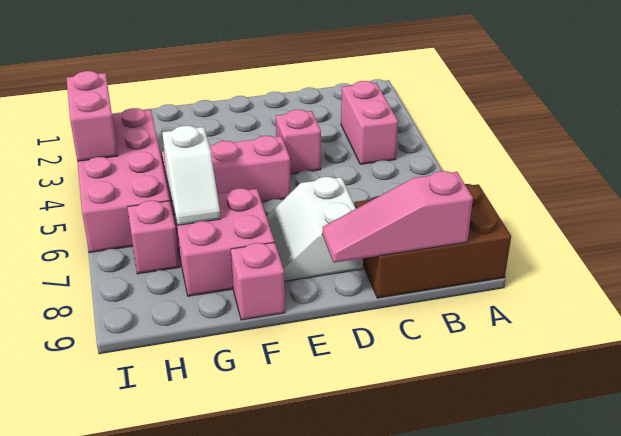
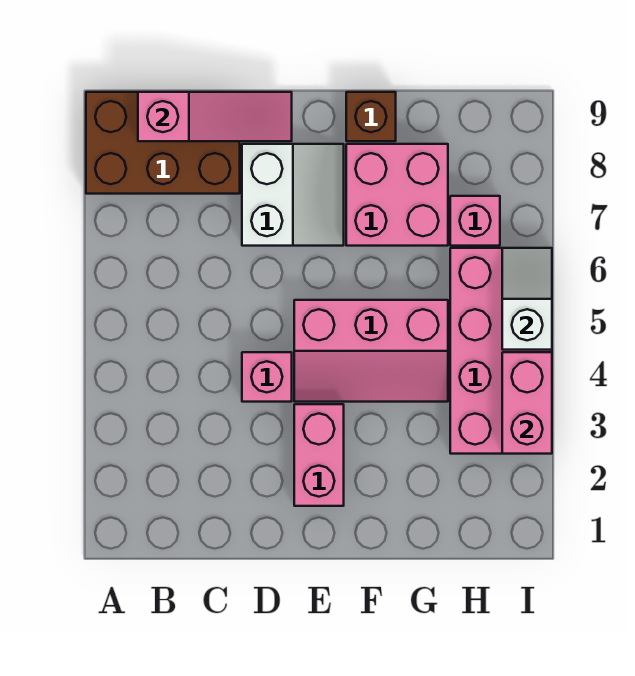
pink 1x2 brick [341,81,398,164] -> pink 1x2 brick moved to [294,404,344,506]
pink 1x1 brick [231,242,285,320] -> brown 1x1 brick [346,92,396,141]
white 1x2 slope [162,126,221,225] -> white 1x2 slope moved to [502,248,552,350]

